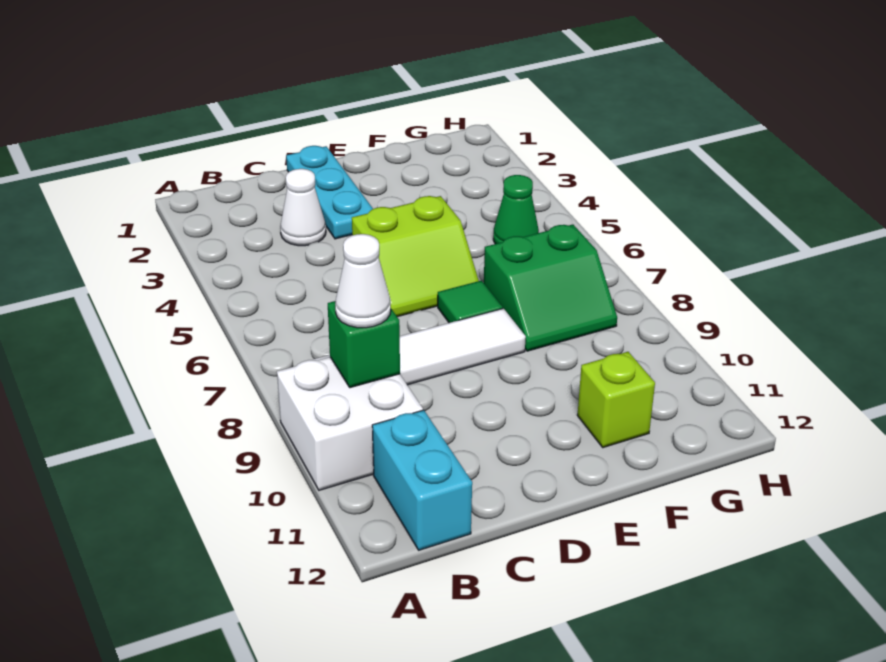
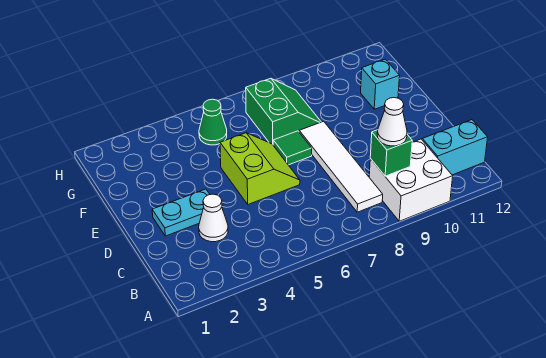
cyan 1x3 plate [286,146,373,239] -> cyan 1x2 plate [152,189,210,236]
lime 1x1 brick [577,352,655,448] -> cyan 1x1 brick [361,59,400,109]

